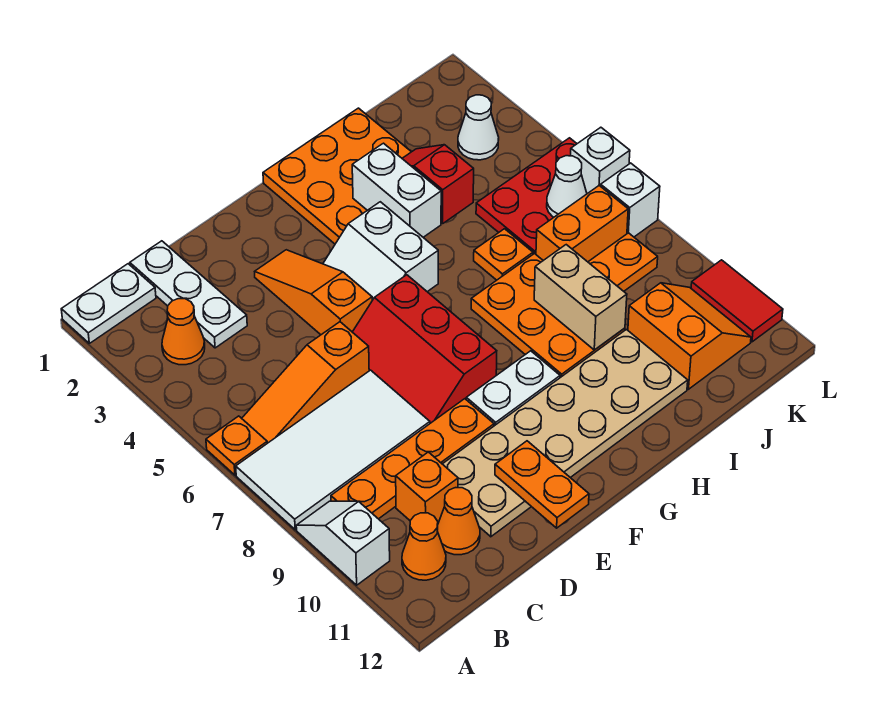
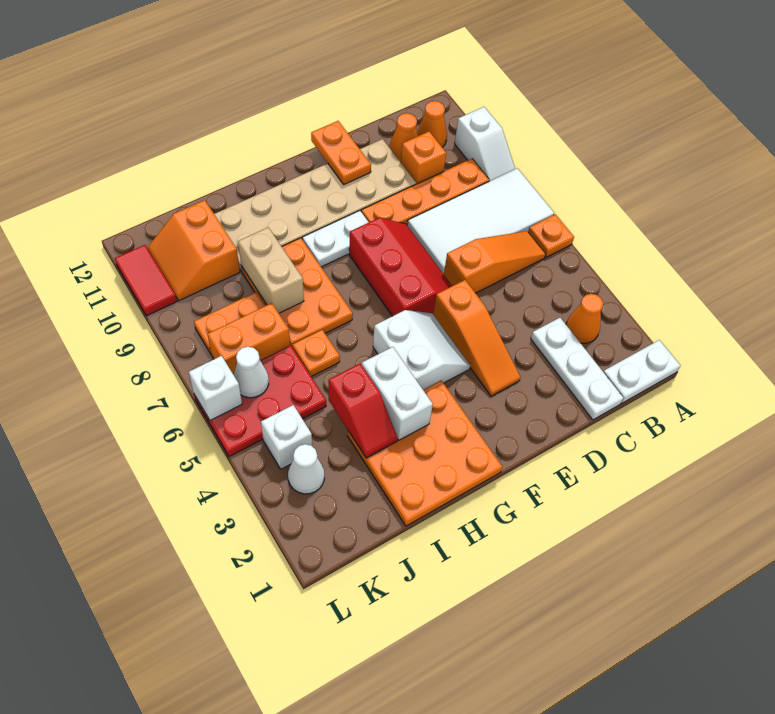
white 1x1 brick [601,163,660,237] -> white 1x1 brick moved to [261,405,312,469]

